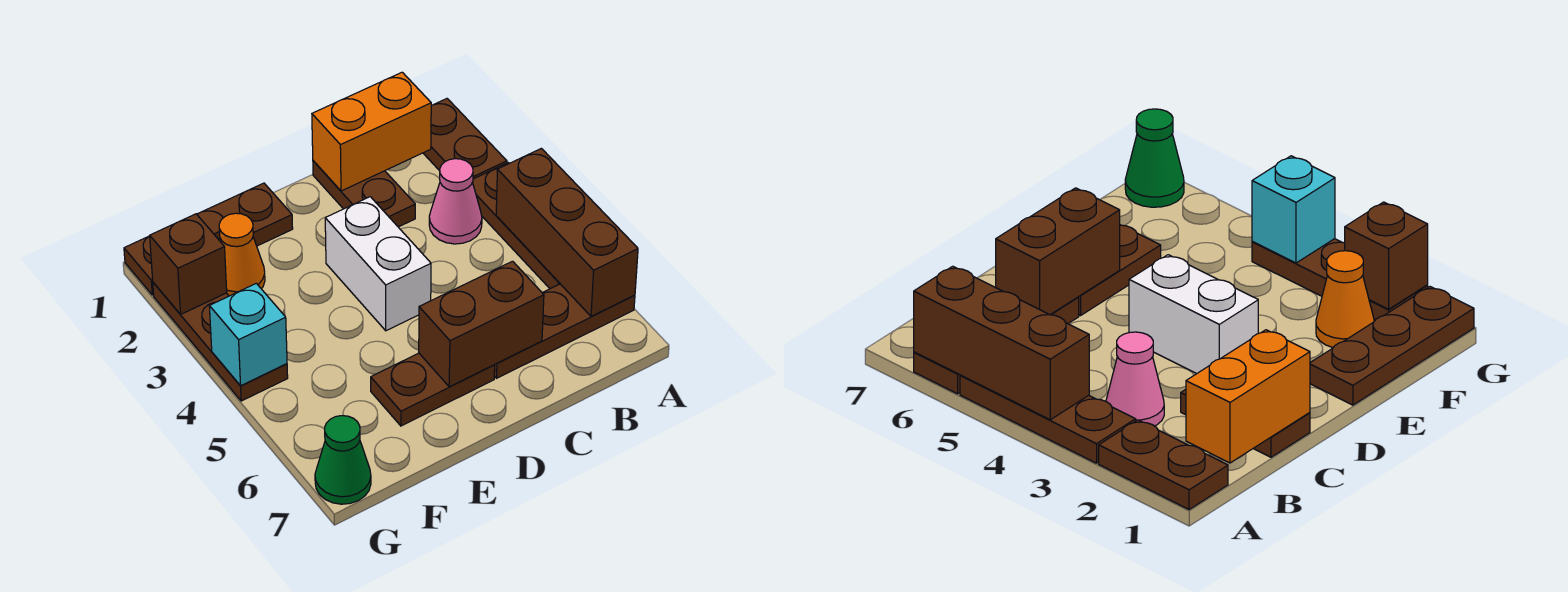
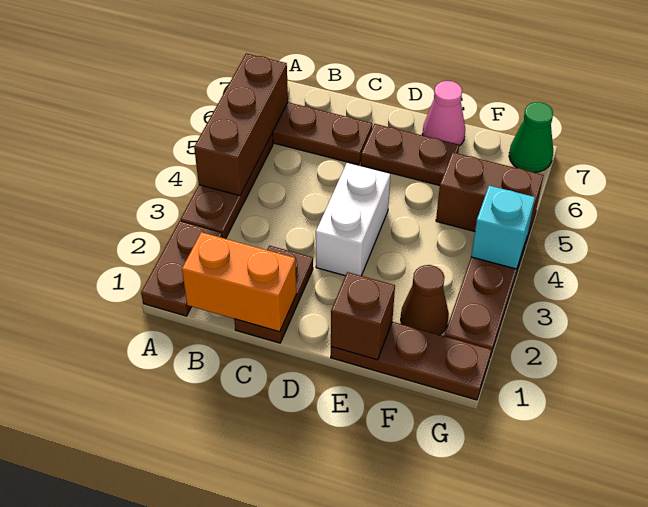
pink 1x1 cone [429,159,482,244] -> pink 1x1 cone moved to [422,81,465,146]
brown 1x2 brick [419,261,544,387] -> brown 1x2 brick moved to [436,152,543,242]
orange 1x1 cone [219,213,265,296] -> brown 1x1 cone [401,265,449,335]
brown 1x1 brick [150,214,227,315] -> brown 1x1 brick moved to [331,272,395,360]

